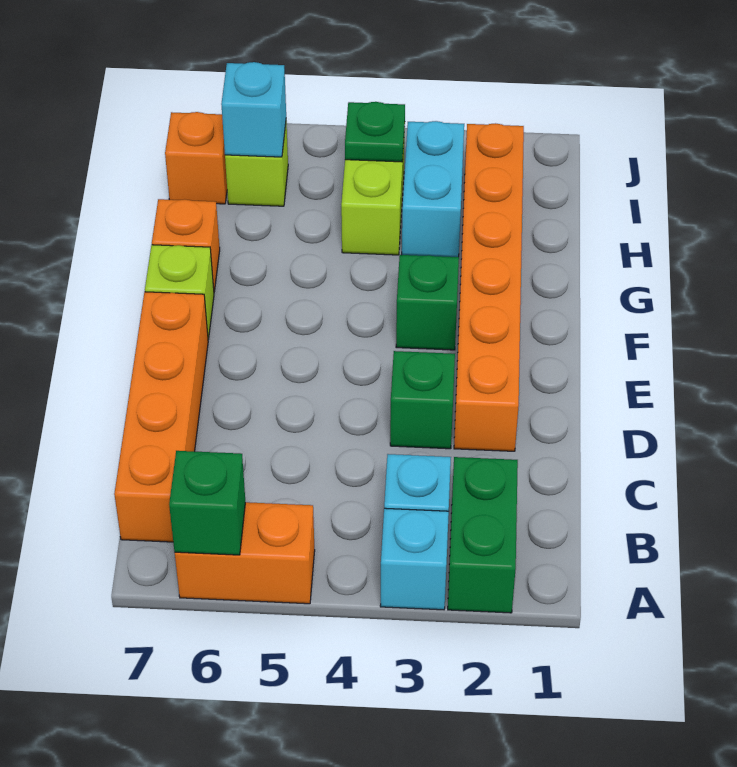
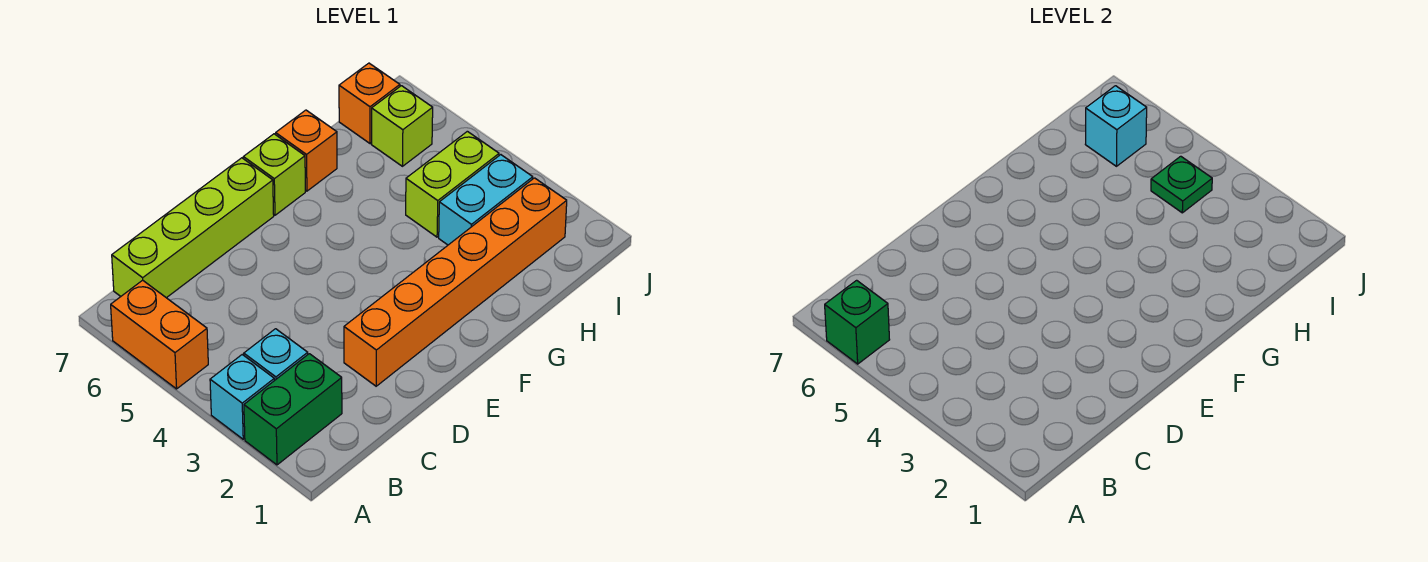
orange 1x4 brick [114,292,208,542] -> lime 1x4 brick [112,158,274,298]
green 1x1 brick [390,351,455,449] -> none
green 1x1 brick [396,255,459,350] -> none

